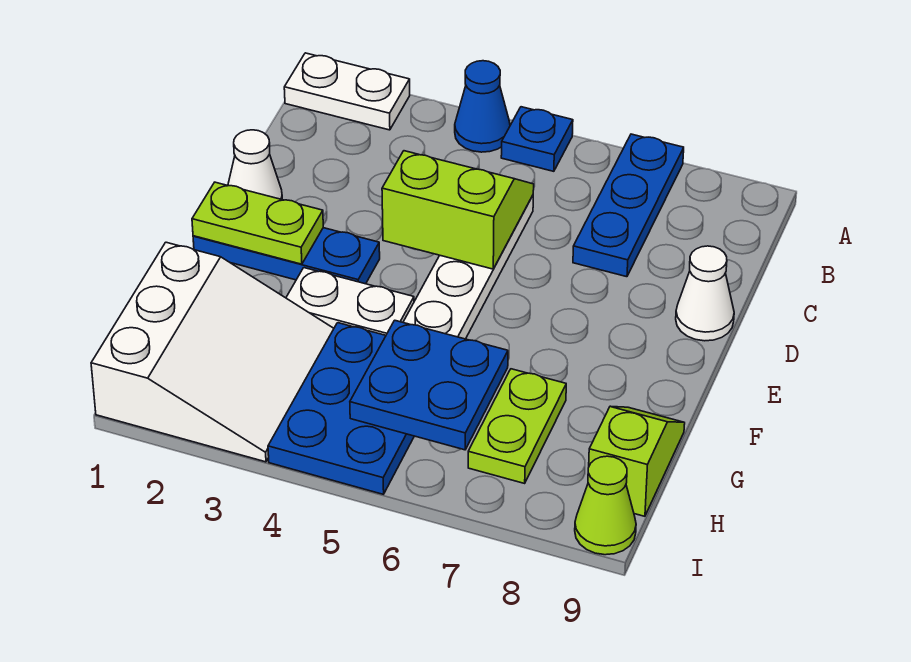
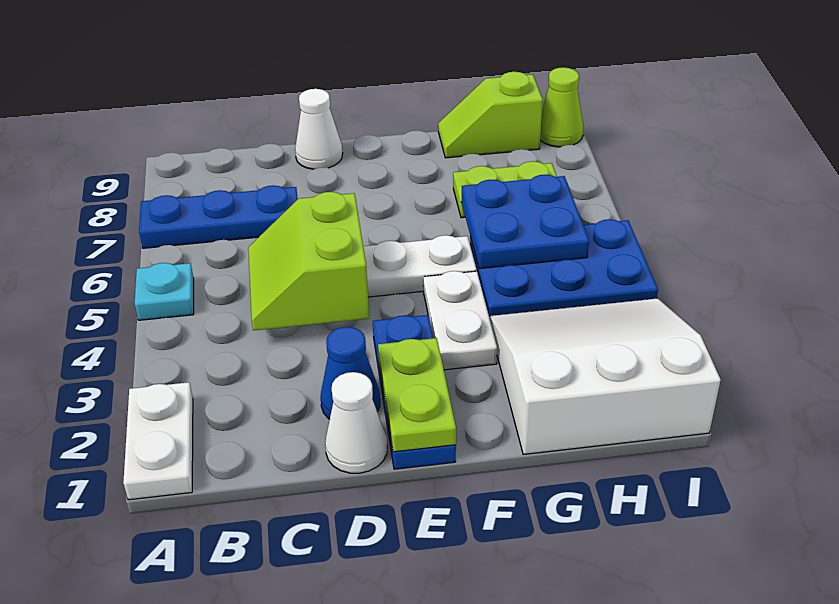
blue 1x1 cone [455,61,510,152] -> blue 1x1 cone moved to [320,327,380,419]
blue 1x1 plate [501,107,573,171] -> cyan 1x1 plate [135,263,194,320]

